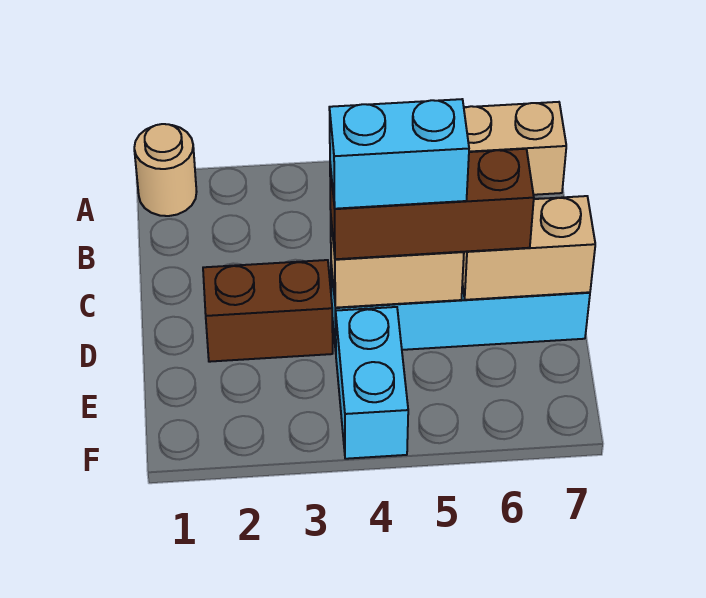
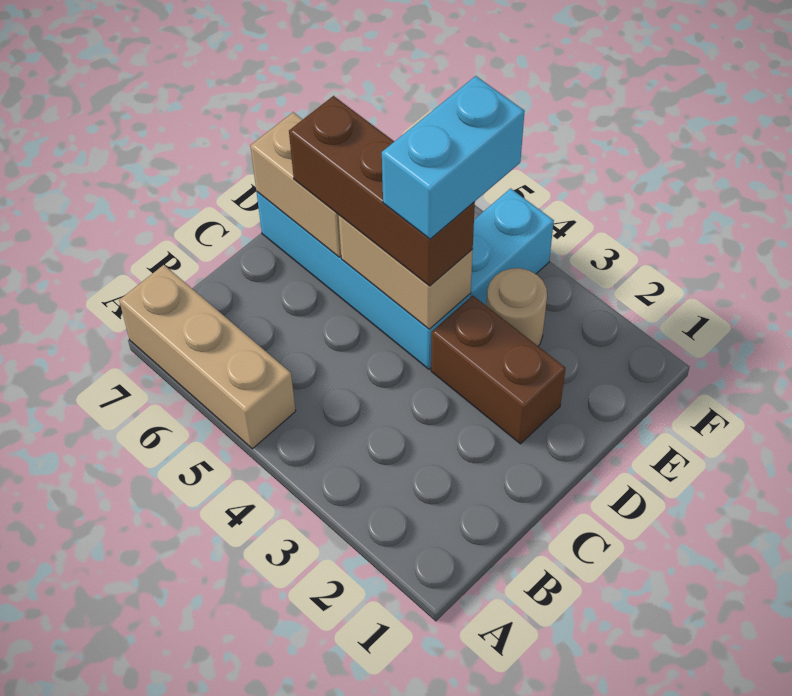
tan 1x1 round brick [134,124,197,216] -> tan 1x1 round brick moved to [486,268,547,346]
cyan 1x2 brick [329,99,469,209] -> cyan 1x2 brick turned to [382,76,525,239]

